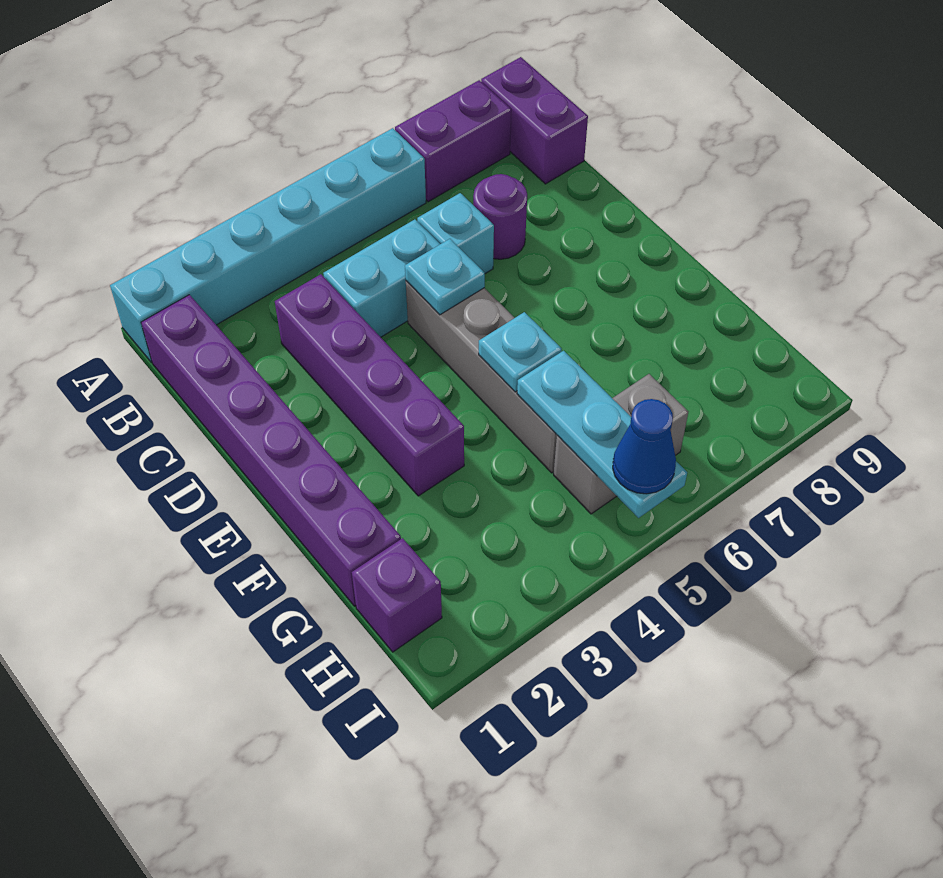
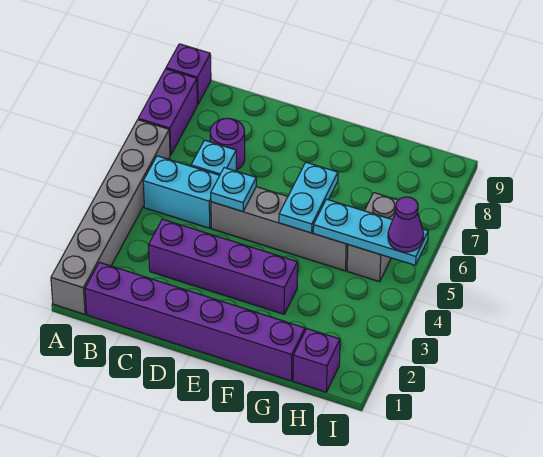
cyan 1x6 brick [110,128,426,362] -> grey 1x6 brick [51,120,170,314]
purple 1x2 brick [481,57,588,184] -> purple 1x1 brick [166,44,211,104]
cyan 1x2 brick [323,219,440,337] -> cyan 1x2 brick turned to [143,156,220,228]
cyan 1x1 plate [479,312,562,392] -> cyan 1x2 plate [279,162,338,233]
blue 1x1 cone [613,399,676,494] -> purple 1x1 cone [388,197,424,252]

